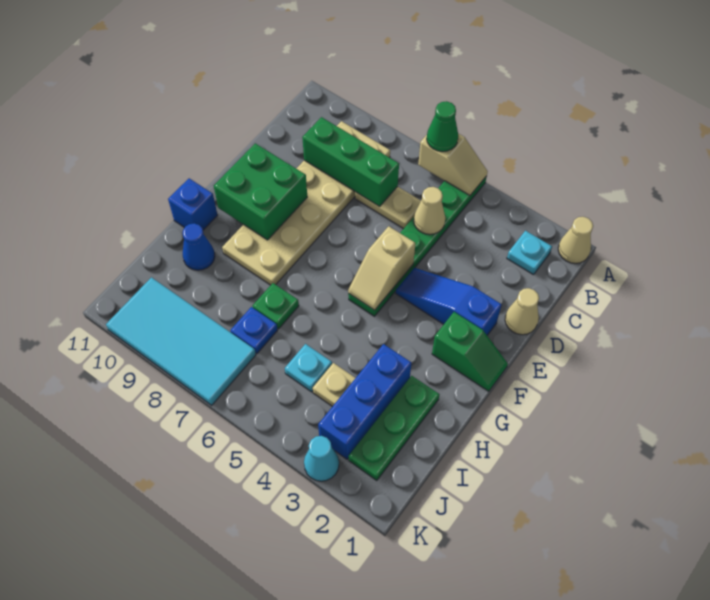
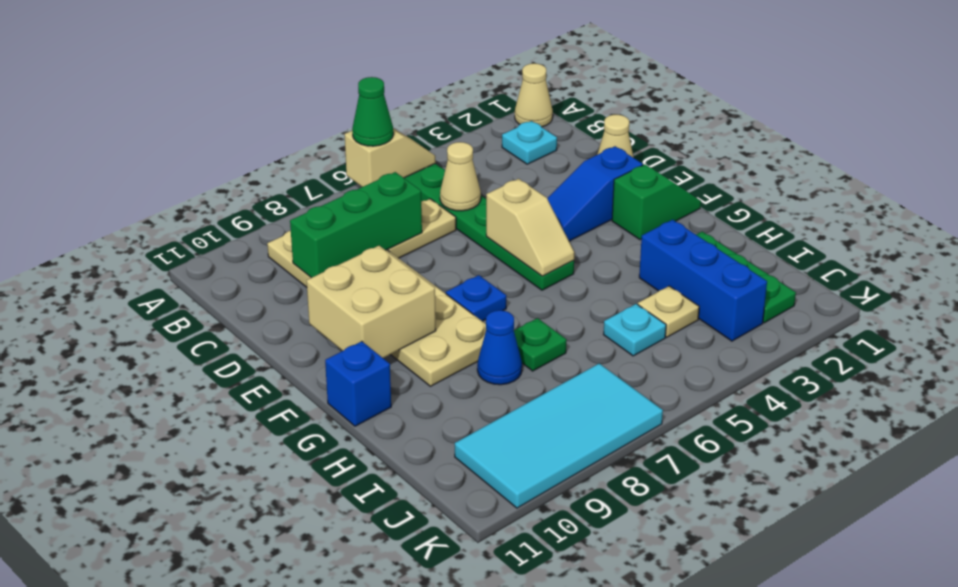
green 2x2 brick [214,143,307,240] -> tan 2x2 brick [307,246,436,358]
blue 1x1 cone [183,223,215,270] -> blue 1x1 cone moved to [477,310,522,385]
blue 1x1 plate [230,307,278,354] -> blue 1x1 plate moved to [446,275,506,321]
cyan 1x1 cone [304,436,339,481] -> none

